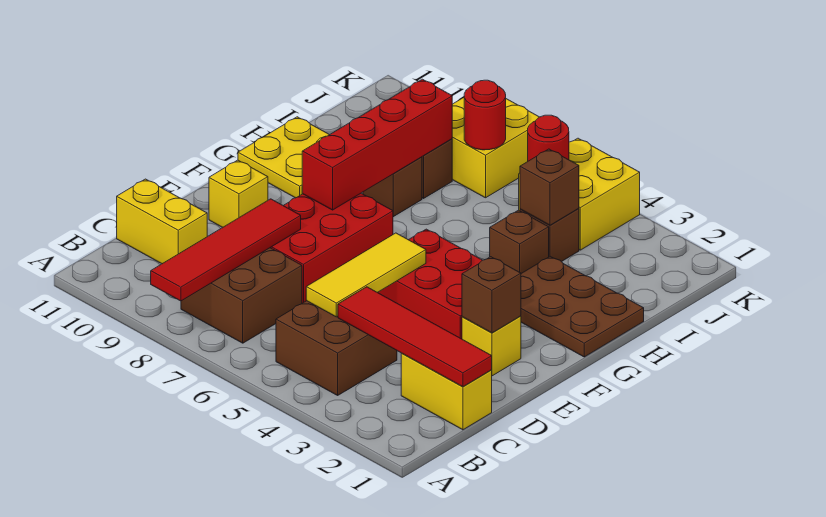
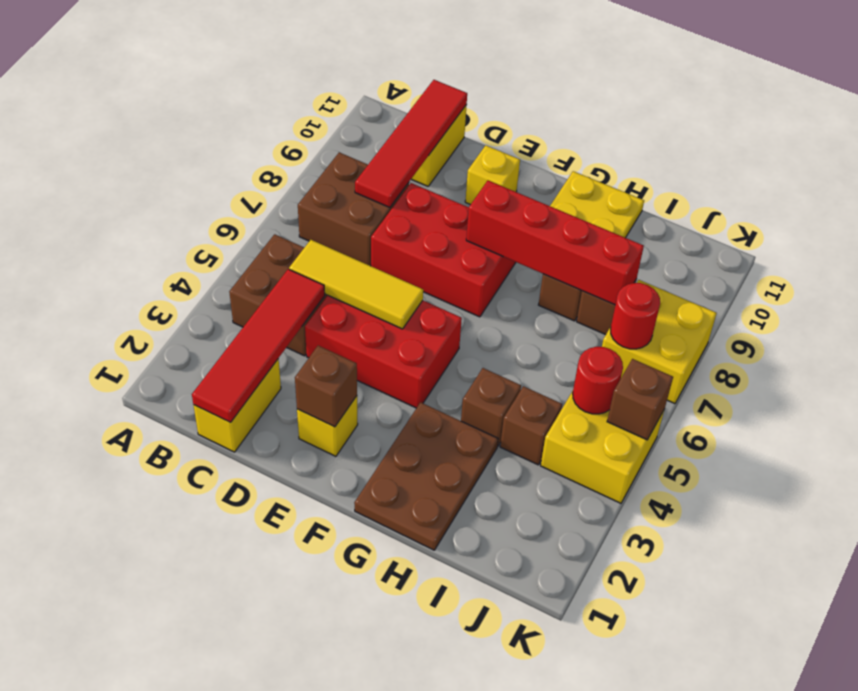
red 1x4 tile [151,199,301,301] -> red 1x4 tile turned to [355,80,467,208]
red 2x3 brick [378,229,482,339] -> red 2x3 brick turned to [305,296,462,408]
brown 1x1 brick [520,149,579,225] -> brown 1x1 brick moved to [607,359,673,440]

